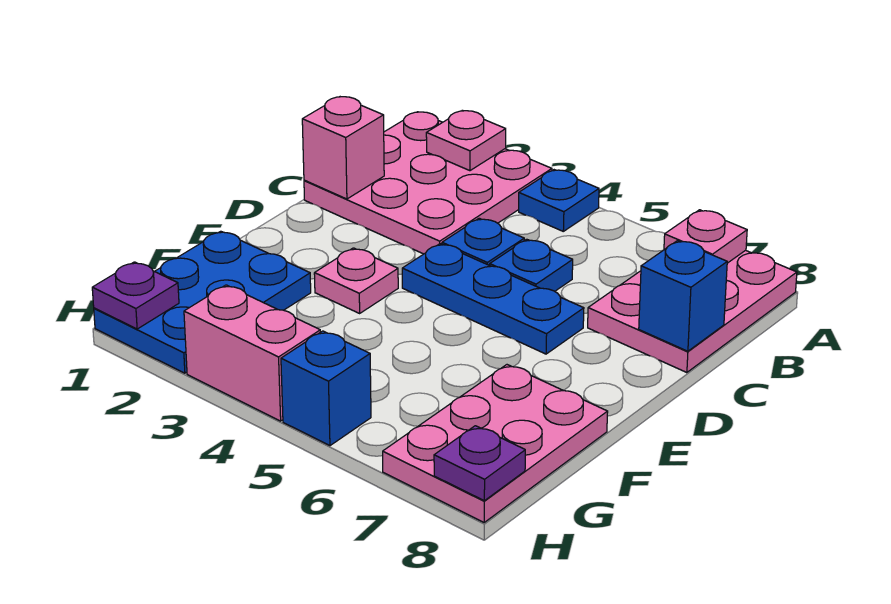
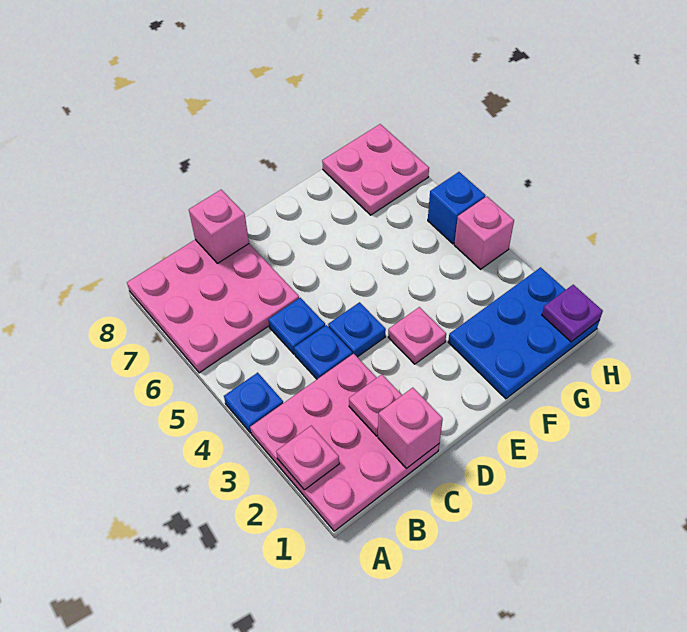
pink 2x3 plate [588,250,797,373] -> pink 3x3 plate [127,240,299,373]
pink 1x1 plate [664,210,747,263] -> pink 1x1 plate moved to [349,375,402,436]
blue 1x1 brick [639,240,727,351] -> pink 1x1 brick [189,190,249,263]
blue 1x3 plate [402,244,584,354] -> blue 1x1 plate [328,302,386,357]
pink 2x3 plate [383,365,608,522] -> pink 2x2 plate [322,124,429,215]
pink 1x2 brick [184,285,320,421] -> pink 1x1 brick [454,196,514,269]
purple 1x1 plate [434,426,525,501] -> none

